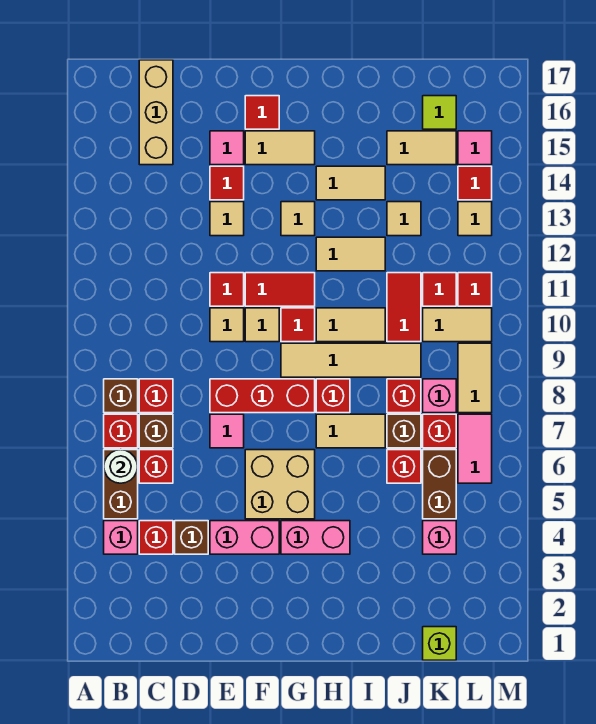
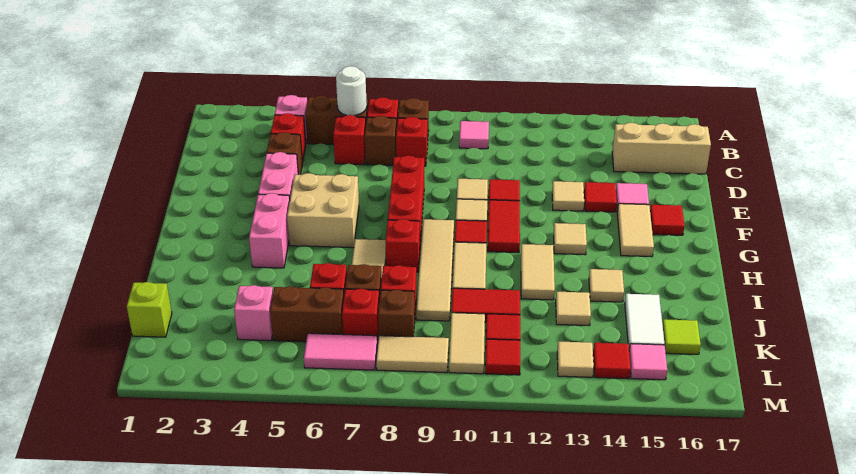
pink 1x1 tile [210,414,244,448] -> pink 1x1 tile moved to [459,121,489,149]
tan 1x2 tile [316,166,385,200] -> tan 1x1 tile [589,269,624,302]
tan 1x2 tile [387,131,456,165] -> white 1x2 tile [625,294,664,349]
pink 1x1 brick [423,379,456,413] -> brown 1x1 brick [378,290,415,337]

